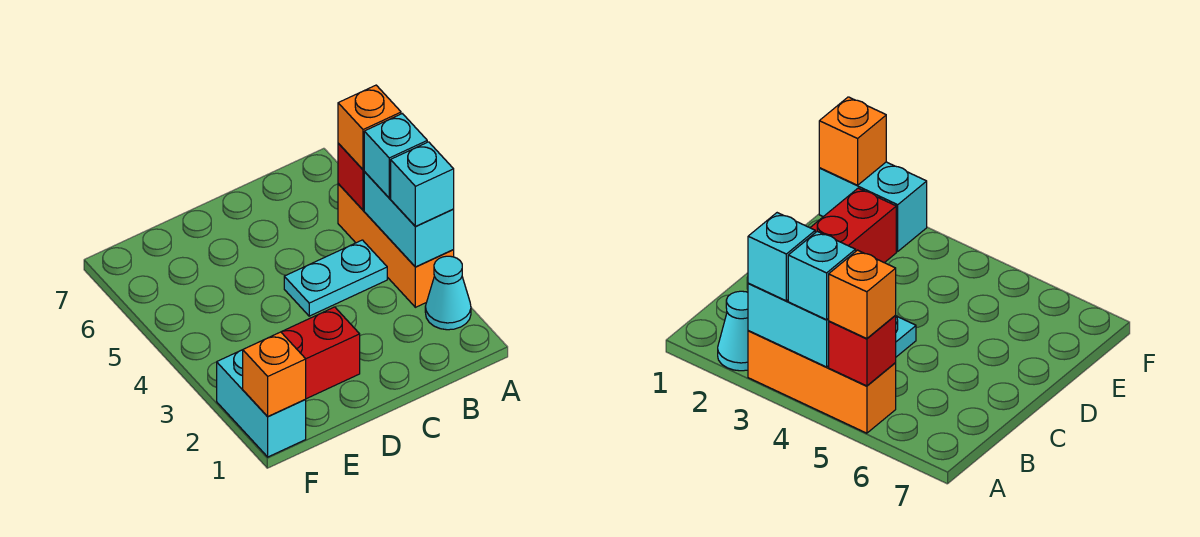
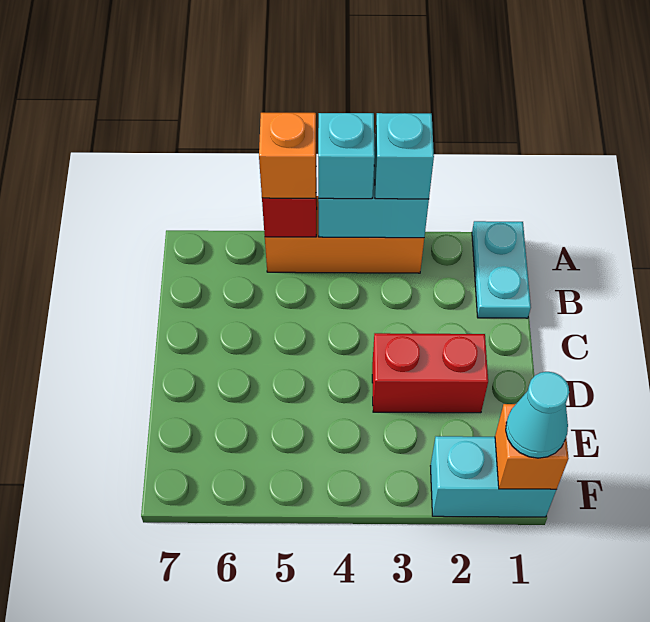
cyan 1x1 cone [425,256,471,330] -> cyan 1x1 cone moved to [506,372,569,458]
cyan 1x2 plate [284,240,387,316] -> cyan 1x2 plate moved to [472,221,531,318]
red 1x2 brick [281,307,360,399] -> red 1x2 brick turned to [372,333,488,413]

